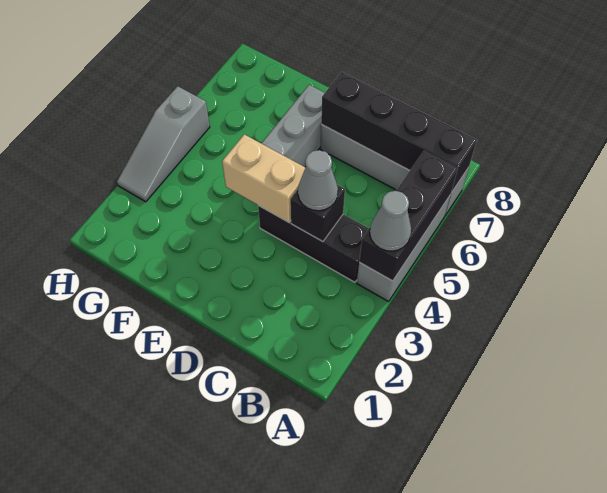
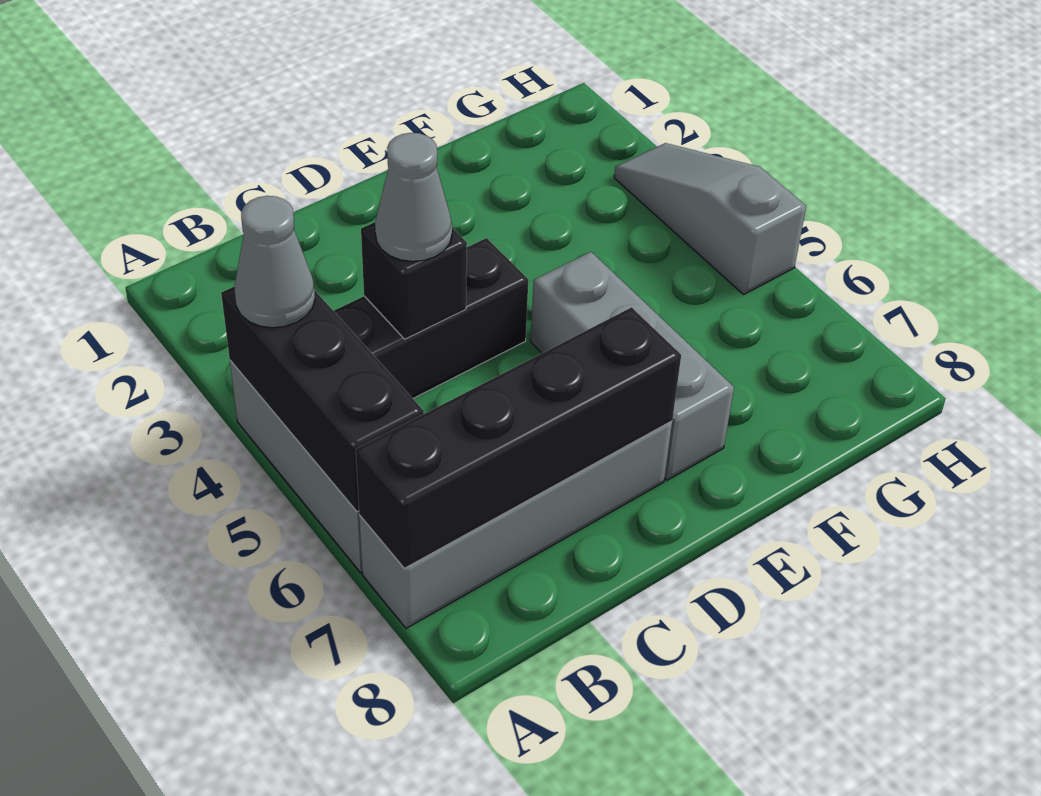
tan 1x2 brick [222,134,306,222] -> none

